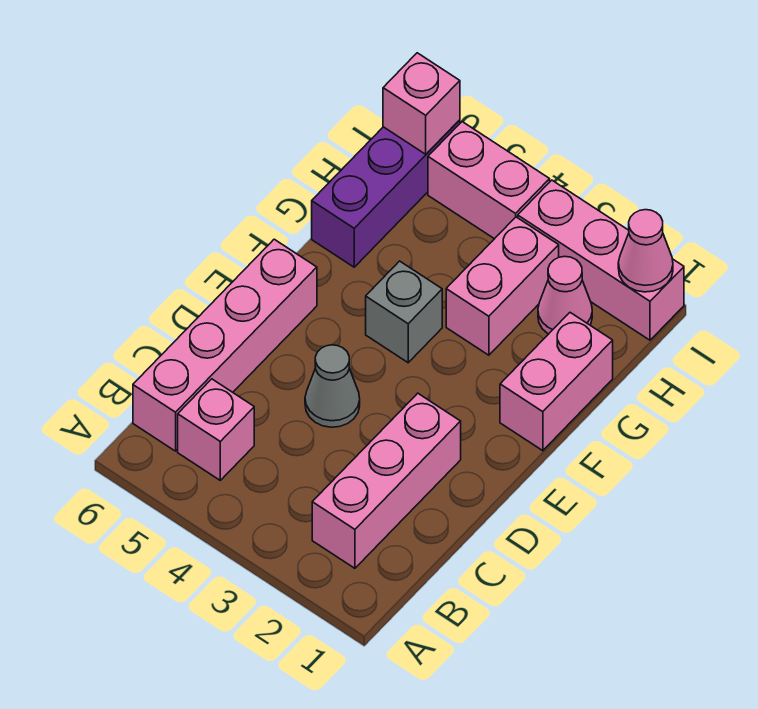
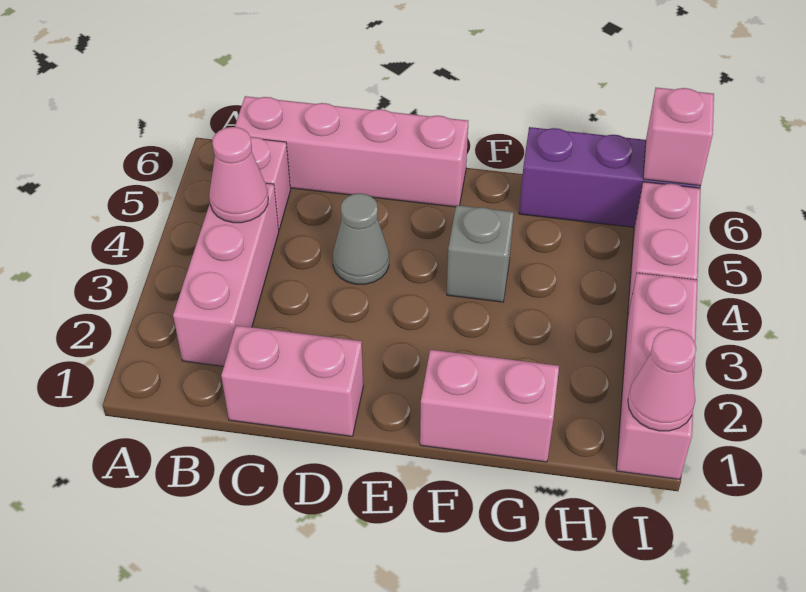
pink 1x3 brick [312,393,461,568] -> pink 1x3 brick turned to [173,183,279,366]
pink 1x2 brick [446,217,559,355] -> pink 1x2 brick moved to [221,326,363,436]
pink 1x1 cone [538,256,592,334] -> pink 1x1 cone moved to [209,127,268,223]

